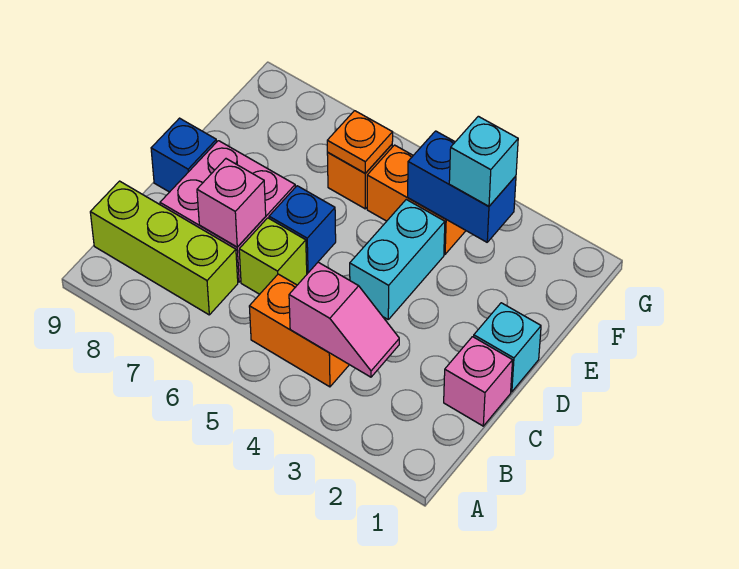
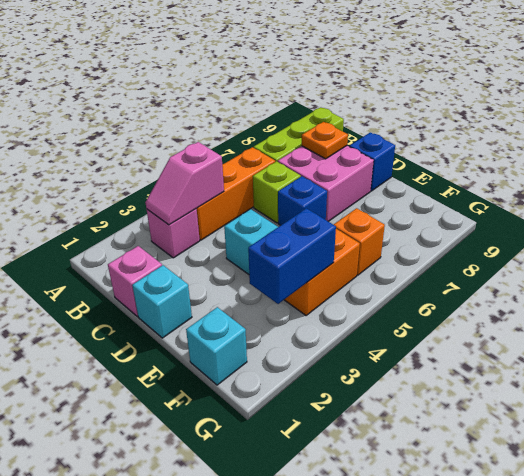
orange 1x2 brick [249,274,349,387] -> orange 1x3 brick [196,147,275,240]
pink 1x1 brick [197,159,266,247] -> pink 1x1 brick moved to [147,209,200,258]
cyan 1x1 brick [449,116,518,206] -> cyan 1x1 brick moved to [186,307,247,385]
orange 1x1 plate [327,111,393,173] -> orange 1x1 plate moved to [302,122,348,159]

